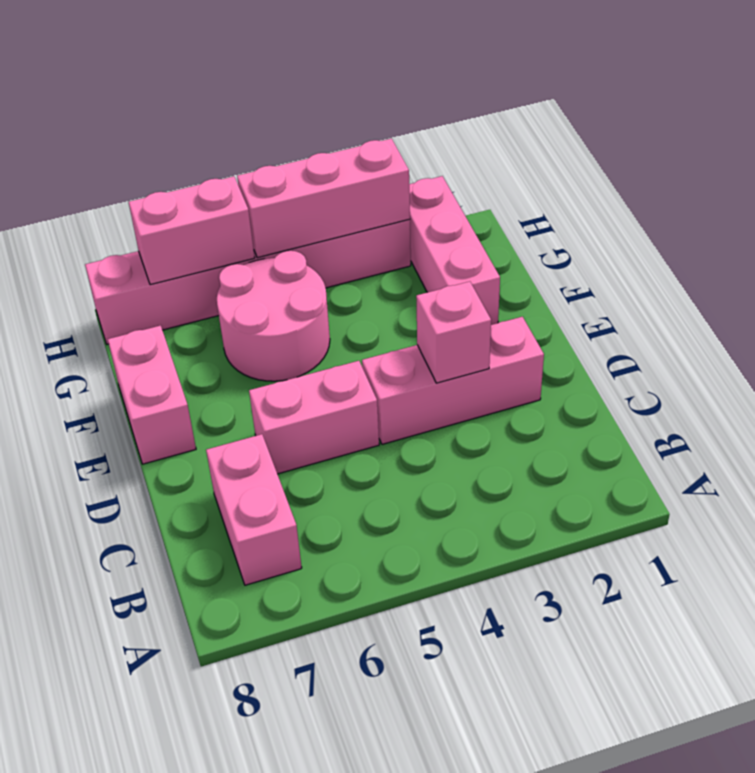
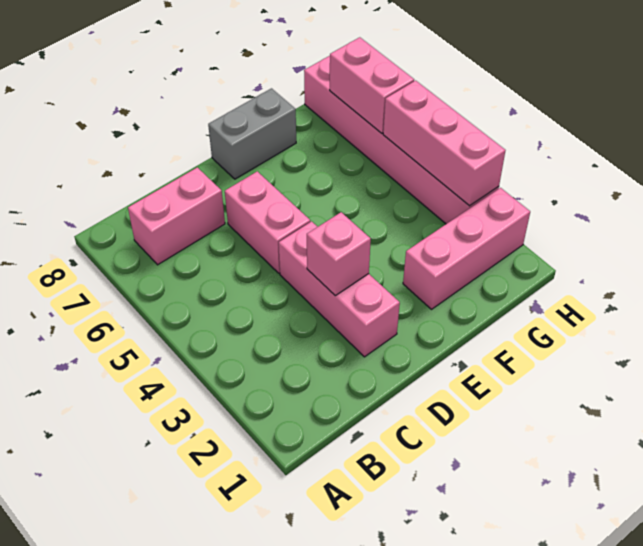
pink 1x2 brick [108,325,196,464] -> grey 1x2 brick [208,88,296,179]
pink 2x2 round brick [217,251,330,381] -> none

